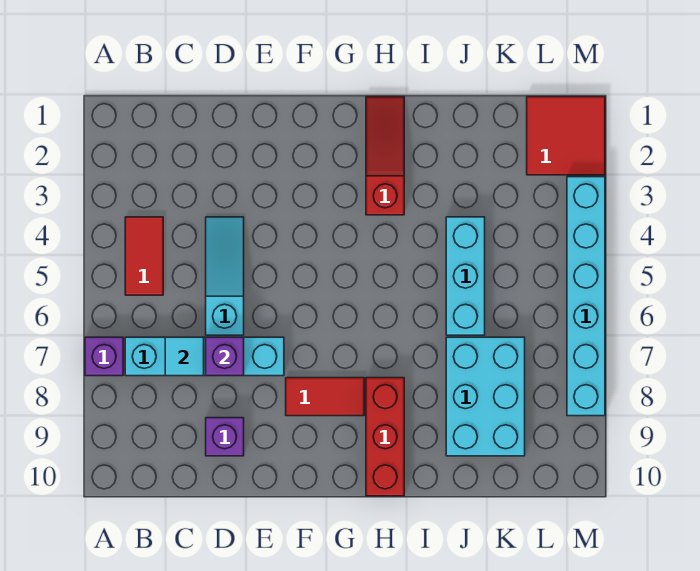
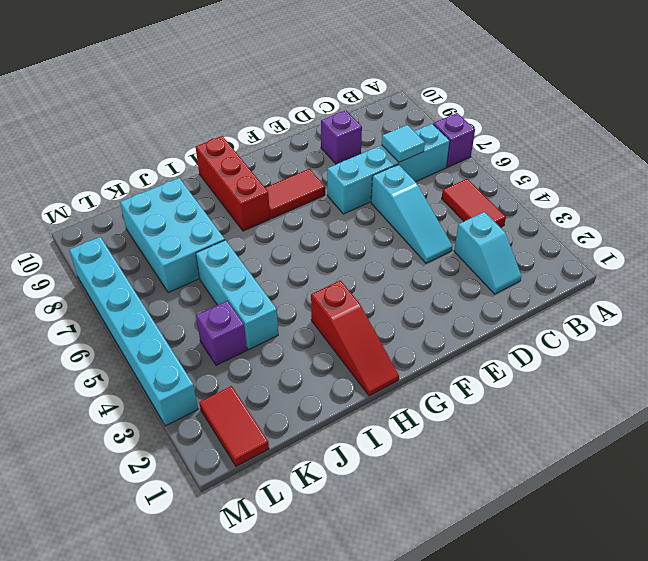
none -> cyan 1x2 slope [454,212,521,294]
purple 1x1 brick [206,337,244,376] -> purple 1x1 brick moved to [196,301,247,365]
red 2x2 tile [527,97,605,175] -> red 1x2 tile [199,386,269,466]

